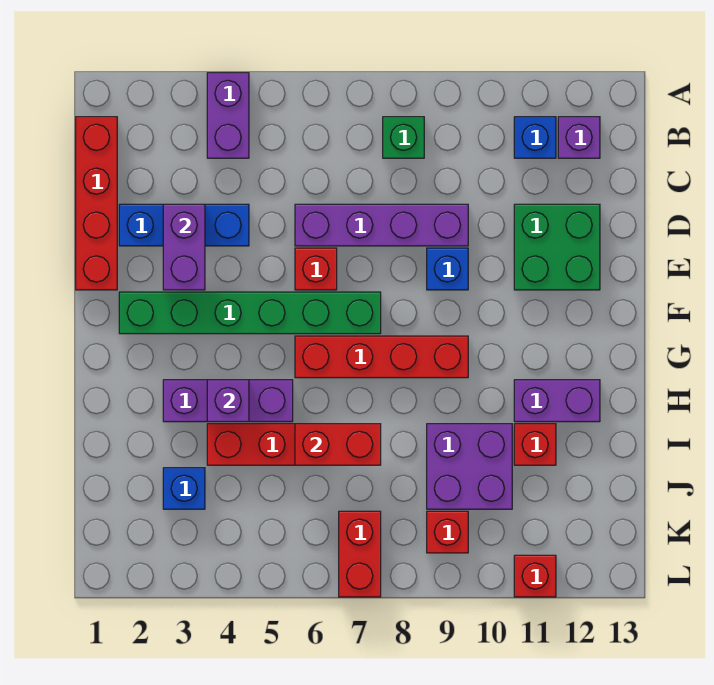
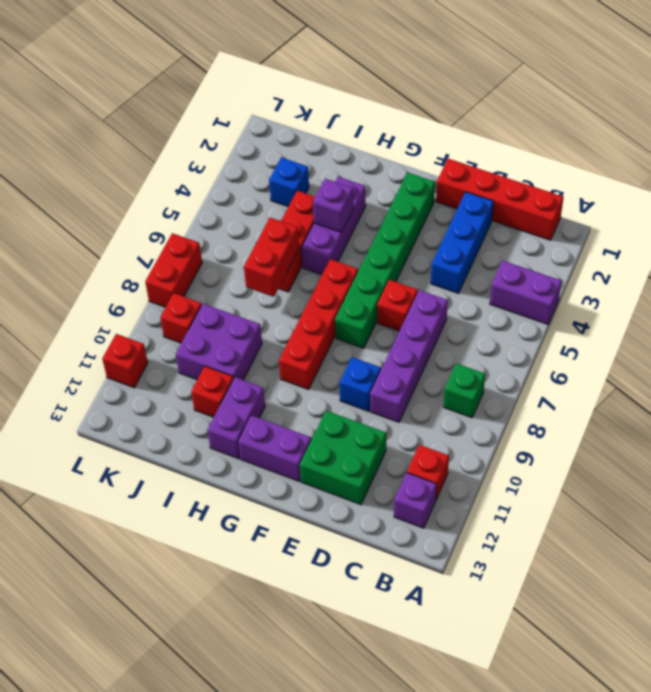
blue 1x1 brick [514,117,556,158] -> red 1x1 brick [407,445,449,499]
purple 1x2 brick [163,204,205,290] -> purple 1x2 brick moved to [238,415,311,482]
red 1x2 brick [339,511,381,597] -> red 1x2 brick turned to [145,233,202,307]

